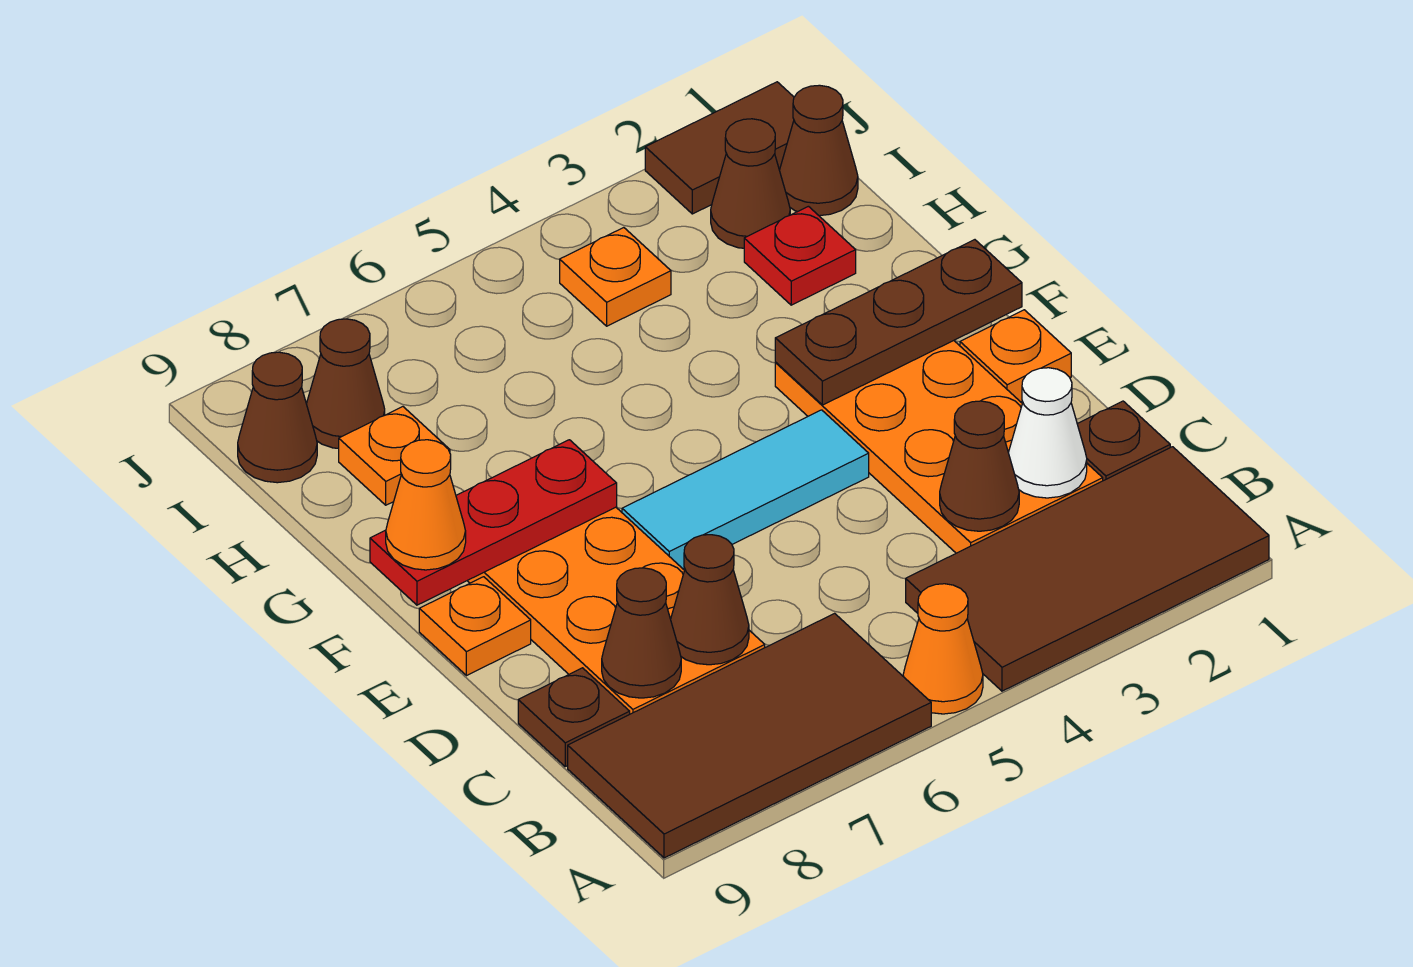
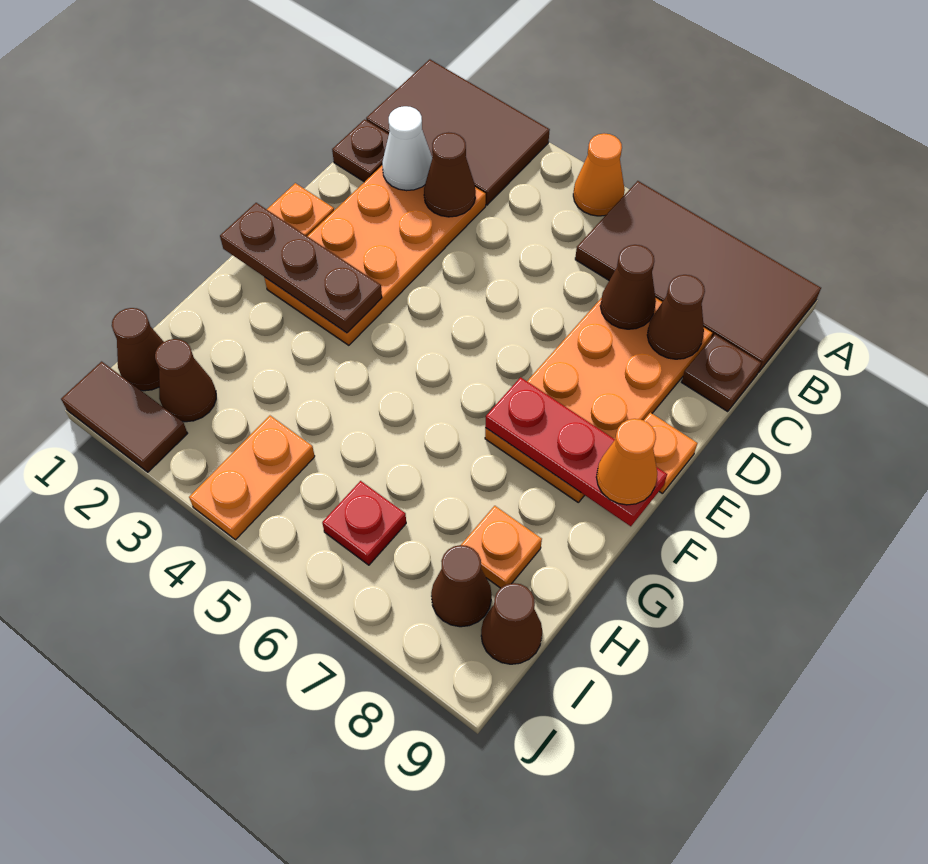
brown 2x4 tile [906,447,1269,691] -> brown 2x3 tile [366,59,550,205]
cyan 1x3 tile [622,410,869,569] -> none
red 1x1 plate [744,206,856,305] -> red 1x1 plate moved to [322,481,406,565]
orange 1x1 plate [560,228,671,326] -> orange 1x2 plate [189,416,315,540]

